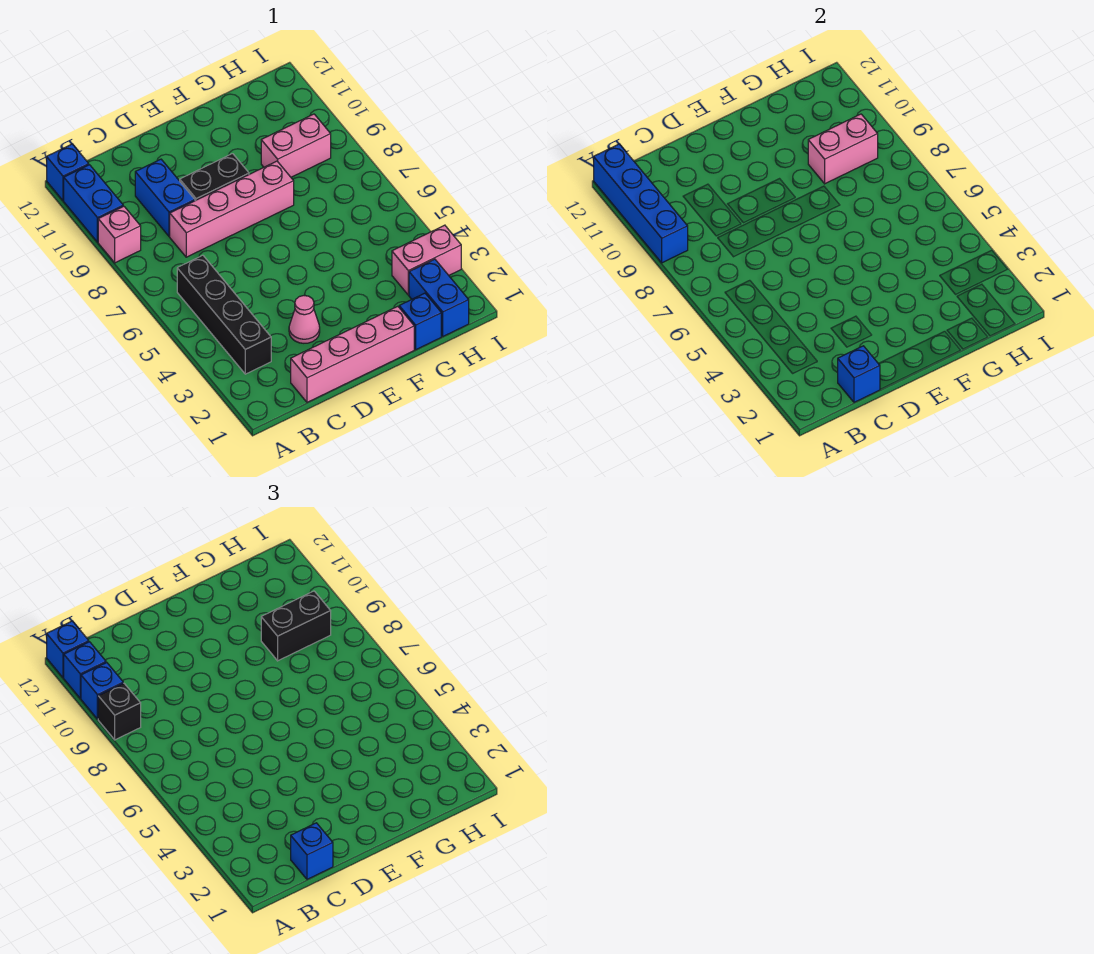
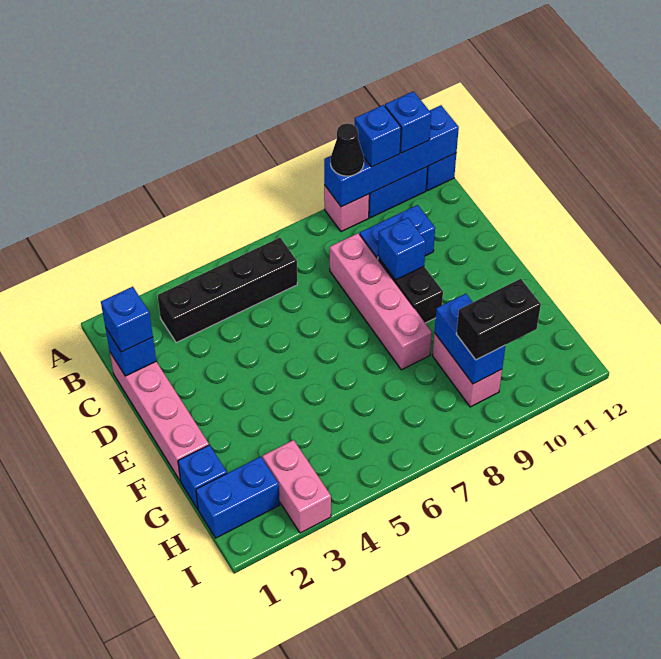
black 1x1 brick [98,683,141,740] -> black 1x1 cone [331,123,364,176]
blue 1x1 brick [47,621,89,677] -> blue 1x1 brick moved to [378,218,426,280]
pink 1x1 cone [289,295,320,343] -> none
pink 1x2 brick [808,114,878,184] -> blue 1x2 brick [435,294,506,384]
black 1x2 brick [261,591,331,661] -> black 1x2 brick turned to [456,279,541,360]

